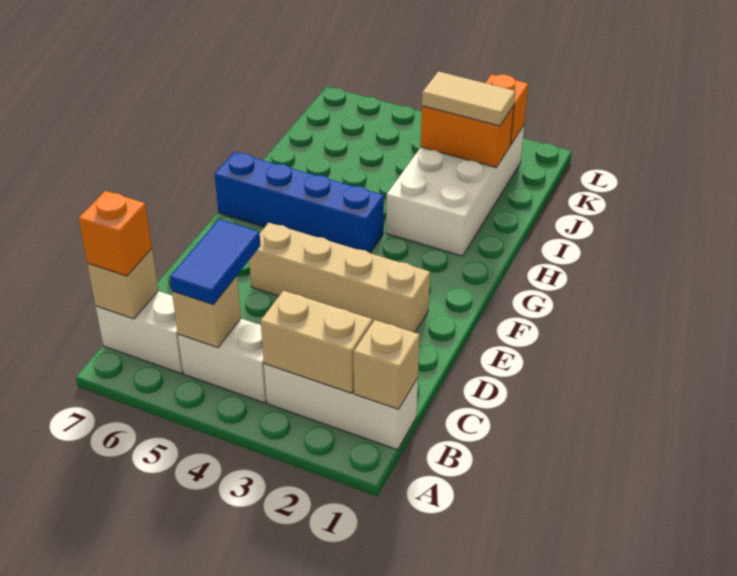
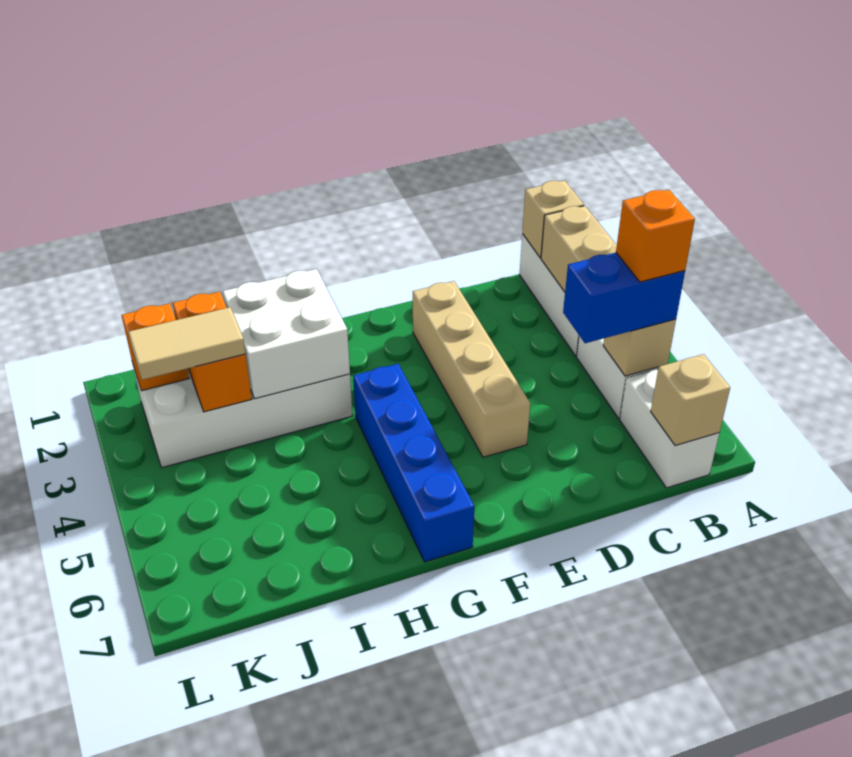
blue 1x2 tile [170,219,261,305] -> blue 1x2 brick [563,253,685,343]
orange 1x1 brick [78,191,152,276] -> orange 1x1 brick moved to [616,190,695,282]
none -> white 2x2 brick [222,269,350,399]
tan 1x2 tile [422,71,515,126] -> tan 1x2 tile turned to [128,307,246,380]

